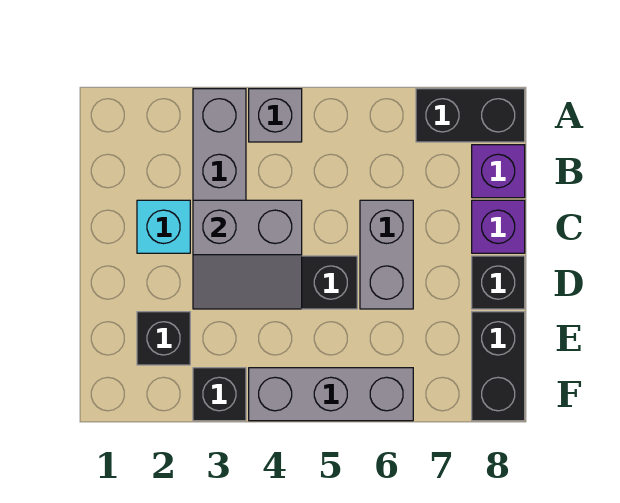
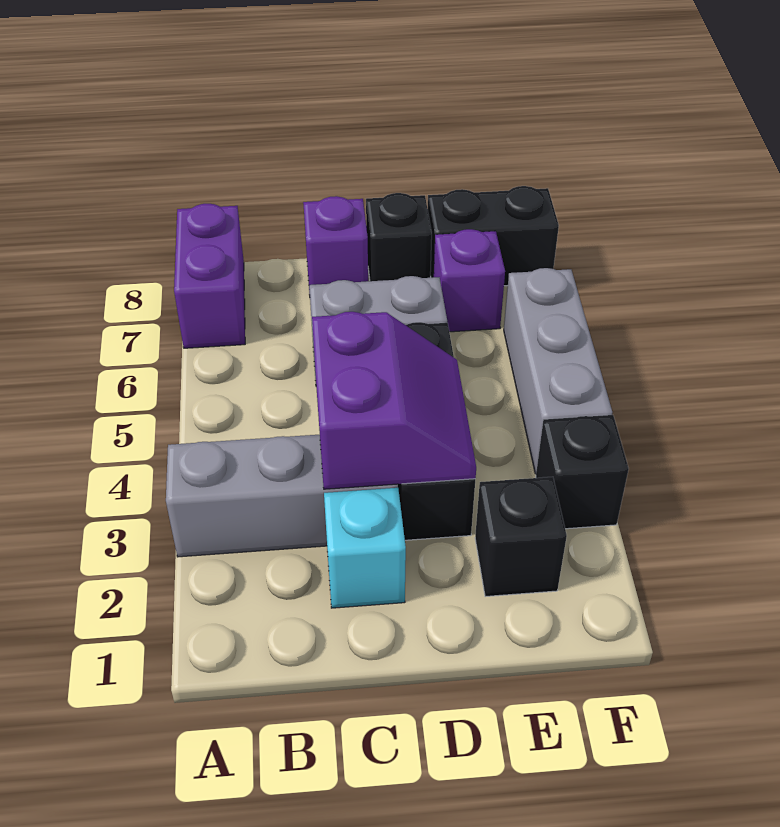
grey 1x1 brick [249,89,302,142] -> none
black 1x2 brick [416,89,525,142] -> purple 1x2 brick [174,204,245,348]
purple 1x1 brick [472,145,525,198] -> purple 1x1 brick moved to [434,229,505,332]
grey 2x2 slope [193,200,302,309] -> purple 2x2 slope [312,312,476,489]

